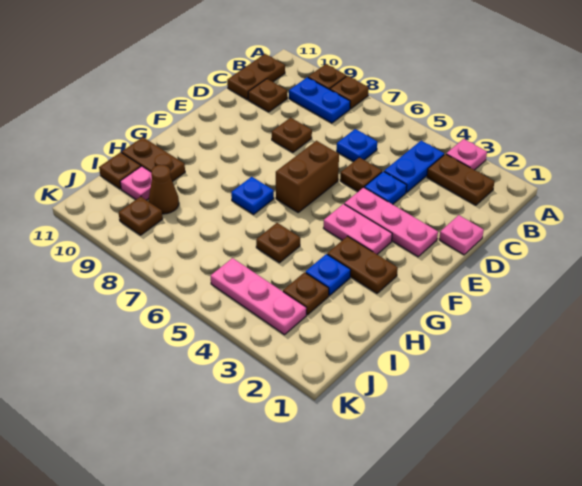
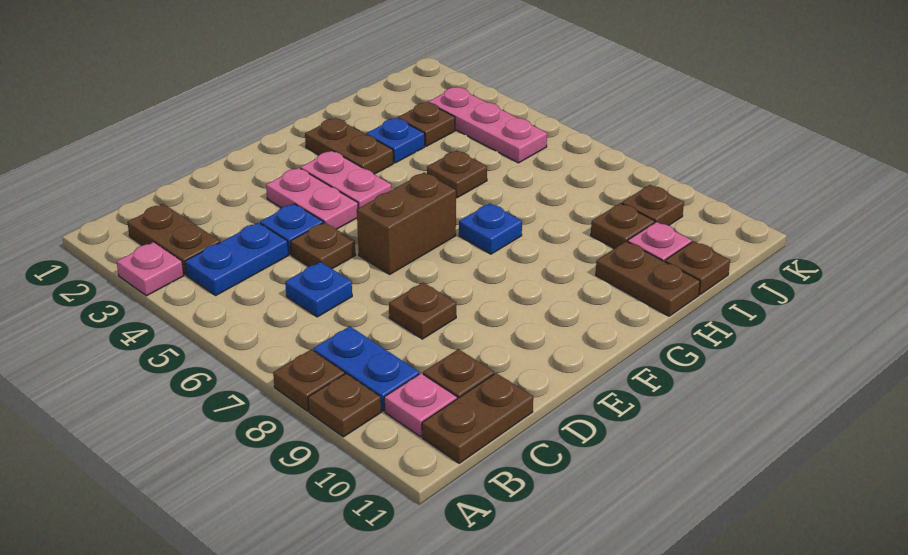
pink 1x1 plate [439,215,484,255] -> pink 1x1 plate moved to [384,373,457,437]
pink 1x3 plate [344,187,438,257] -> pink 1x2 plate [266,168,358,229]
brown 1x1 cone [149,165,179,214] -> brown 1x1 plate [591,203,655,249]

